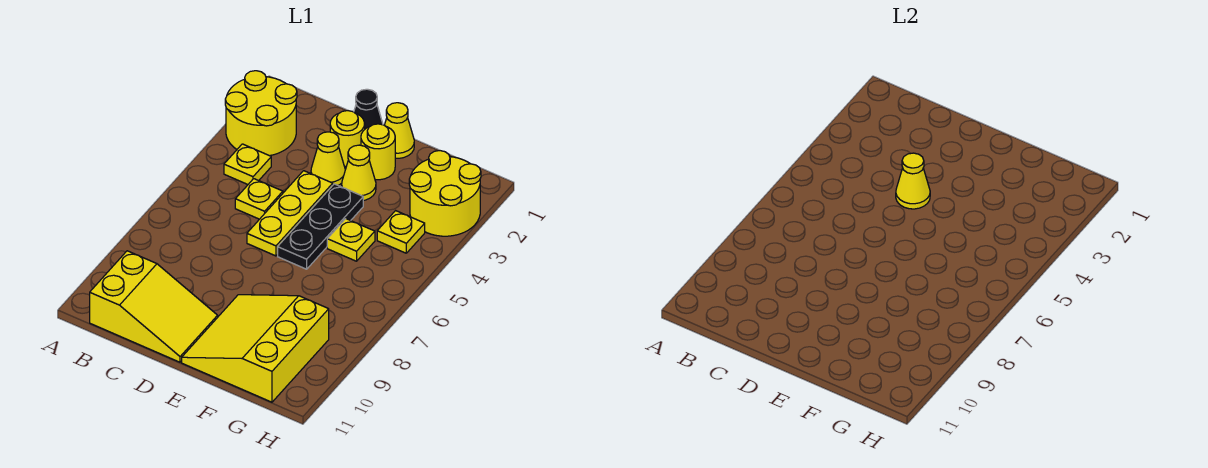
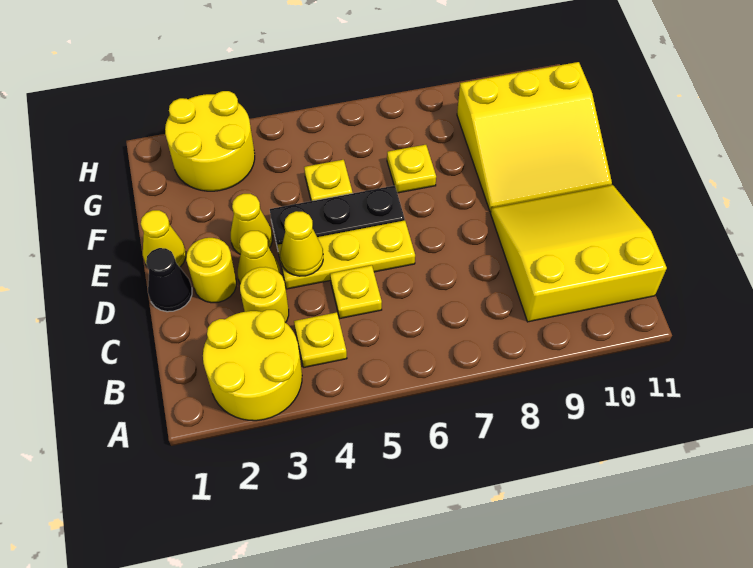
yellow 2x3 slope [90,251,218,362] -> yellow 3x3 slope [490,185,667,322]
yellow 1x1 round brick [361,124,395,180] -> yellow 1x1 round brick moved to [240,267,289,323]
yellow 1x1 plate [377,211,425,253] -> yellow 1x1 plate moved to [387,145,436,193]

